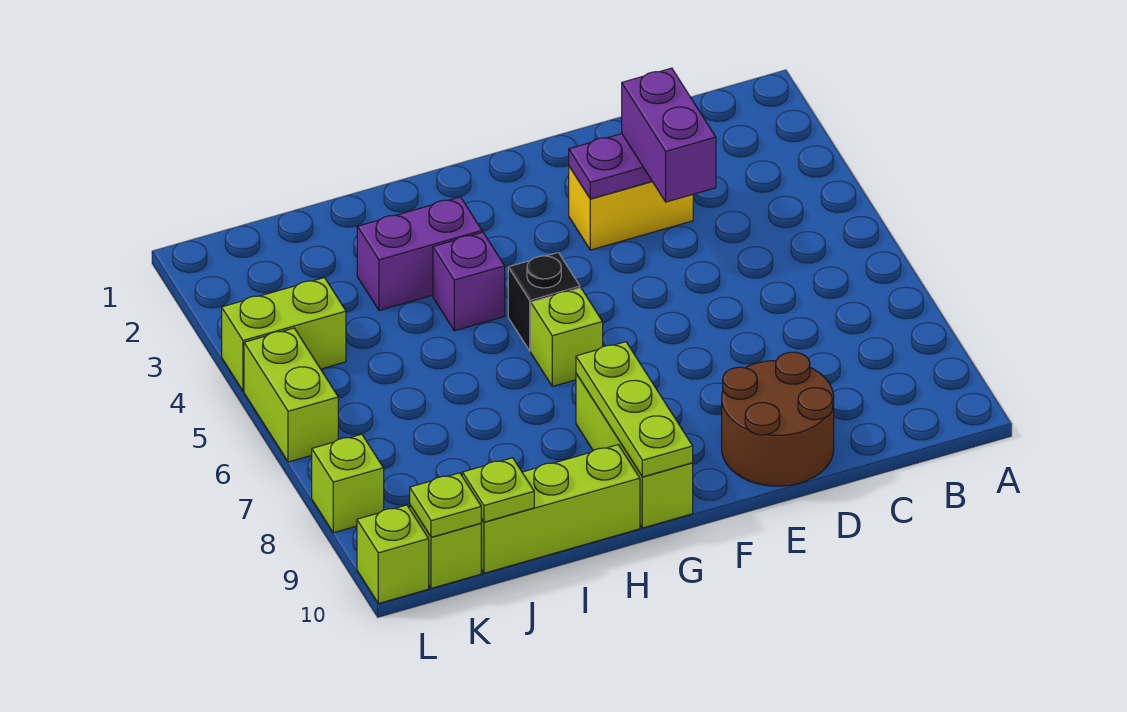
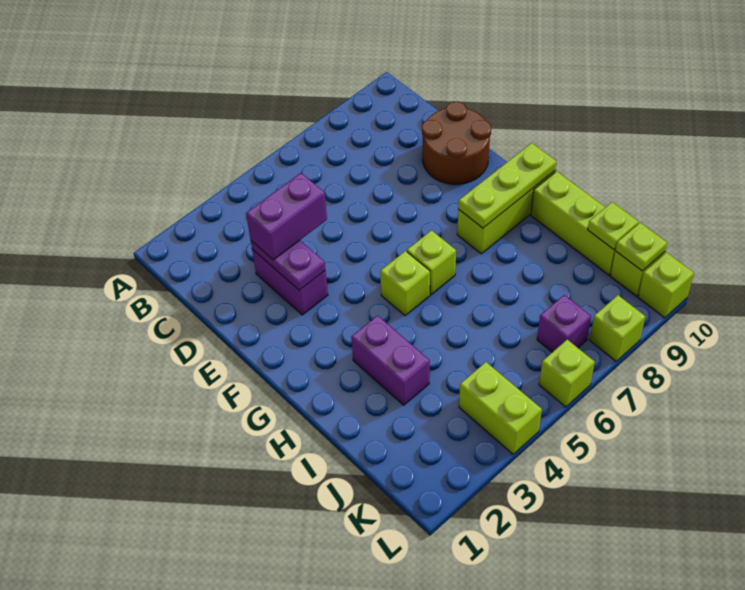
yellow 1x2 brick [569,167,693,250] -> purple 1x2 brick [252,249,328,315]
black 1x1 brick [508,253,580,351] -> lime 1x1 brick [380,251,430,316]
purple 1x1 brick [433,232,505,331] -> purple 1x1 brick moved to [537,295,591,352]
lime 1x2 brick [244,328,338,462] -> lime 1x1 brick [539,340,595,407]

